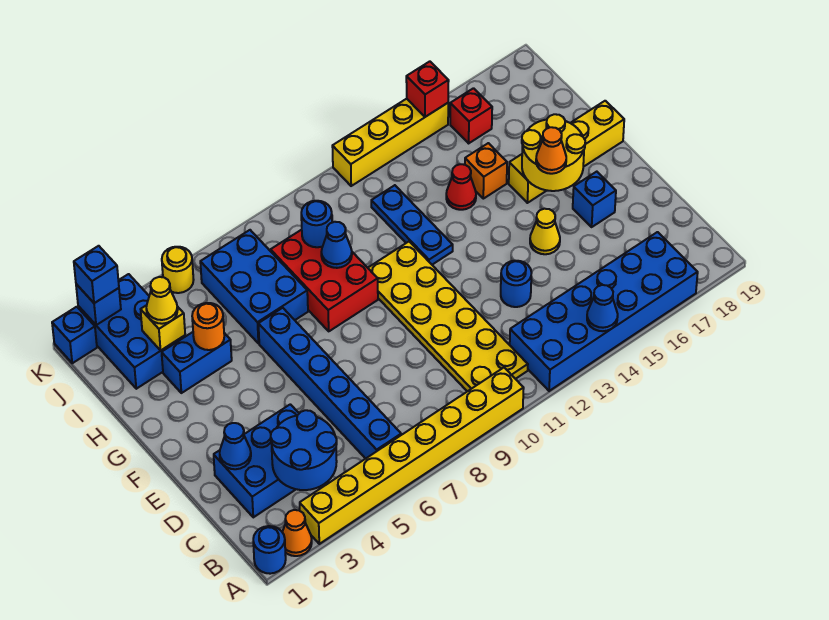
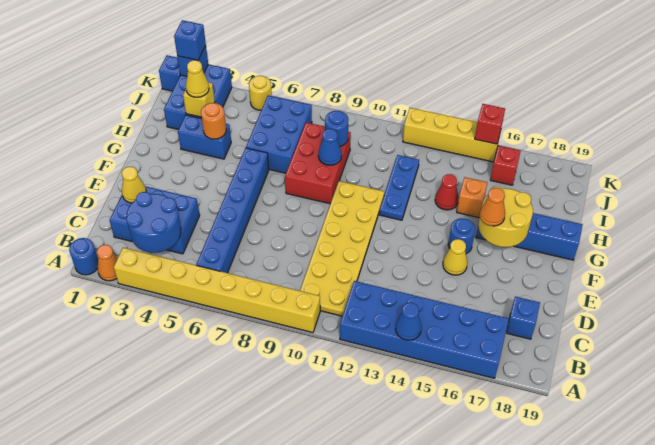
blue 1x1 cone [220,423,251,469] -> yellow 1x1 cone [122,167,146,203]
blue 1x1 round brick [501,261,532,307] -> blue 1x1 round brick moved to [448,218,475,254]
blue 1x1 brick [573,172,616,227] -> blue 1x1 brick moved to [506,297,540,339]
yellow 1x4 brick [509,101,624,203] -> blue 1x4 brick [476,213,583,260]

